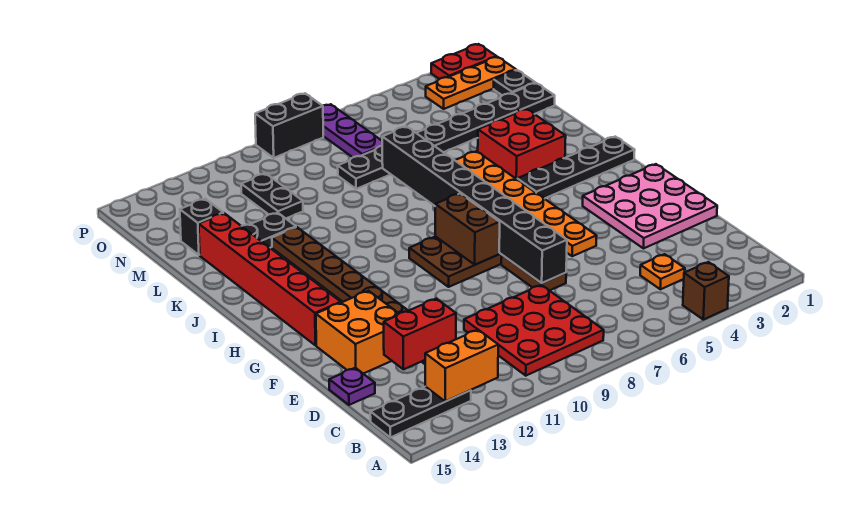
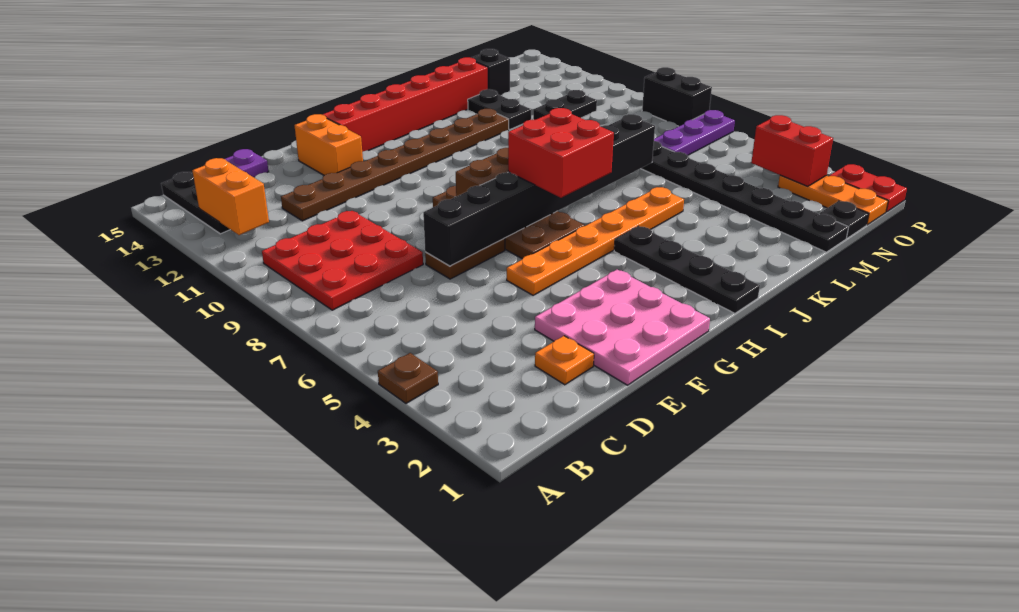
brown 1x1 brick [683,262,729,320] -> brown 1x1 plate [378,353,438,403]
orange 1x1 plate [640,254,685,289] -> orange 1x1 plate moved to [535,336,594,385]
red 1x2 brick [384,299,456,369] -> red 1x2 brick moved to [751,115,833,186]
orange 2x2 brick [316,291,399,374] -> orange 1x2 brick [294,114,363,175]
red 2x2 brick [478,109,566,179] -> red 2x2 brick moved to [508,108,614,198]

